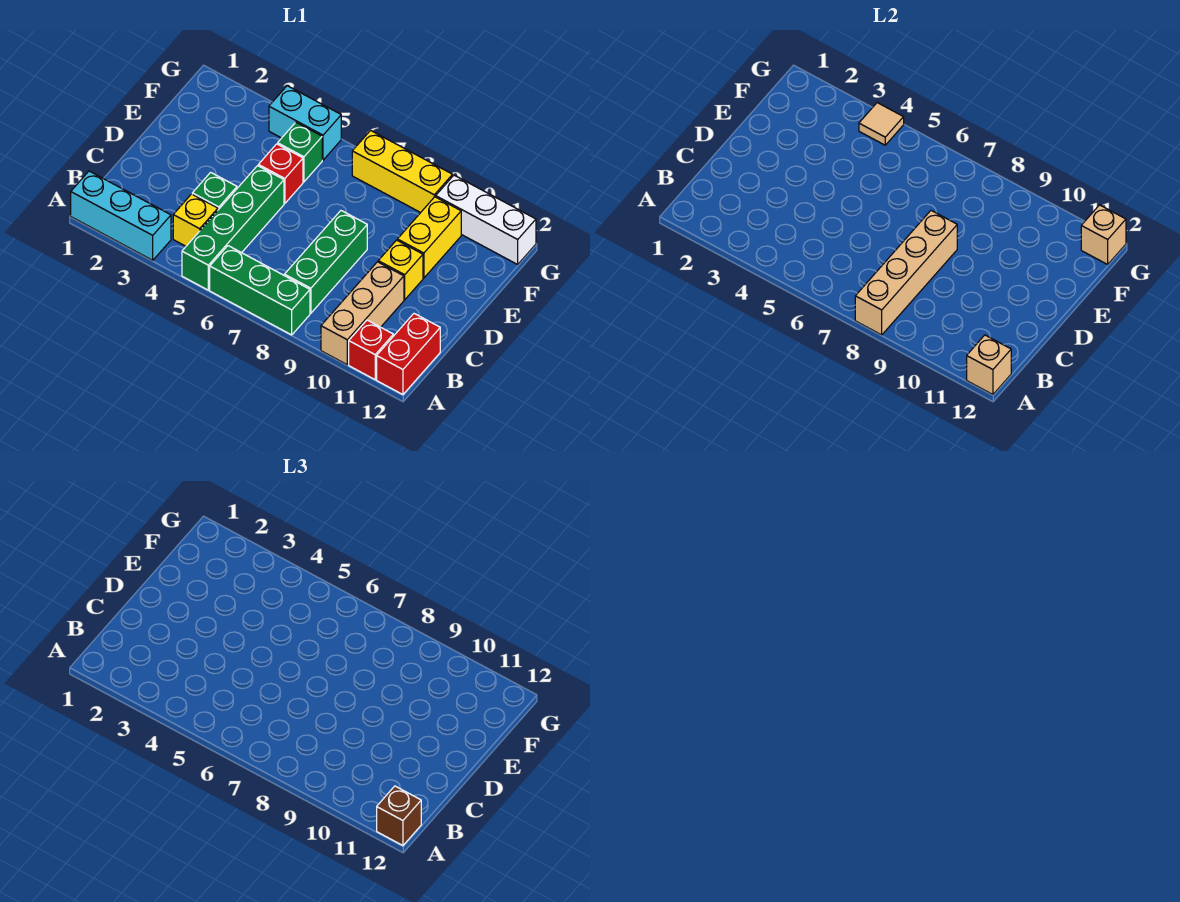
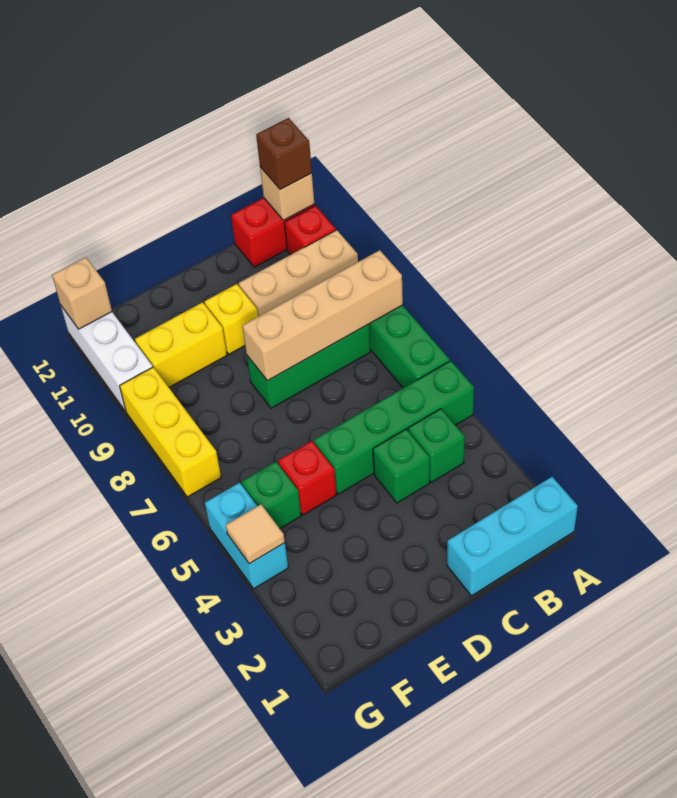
cyan 1x3 brick [71,171,171,260] -> cyan 1x3 brick turned to [447,477,578,596]
yellow 1x1 brick [173,194,218,246] -> green 1x1 brick [408,409,465,482]

